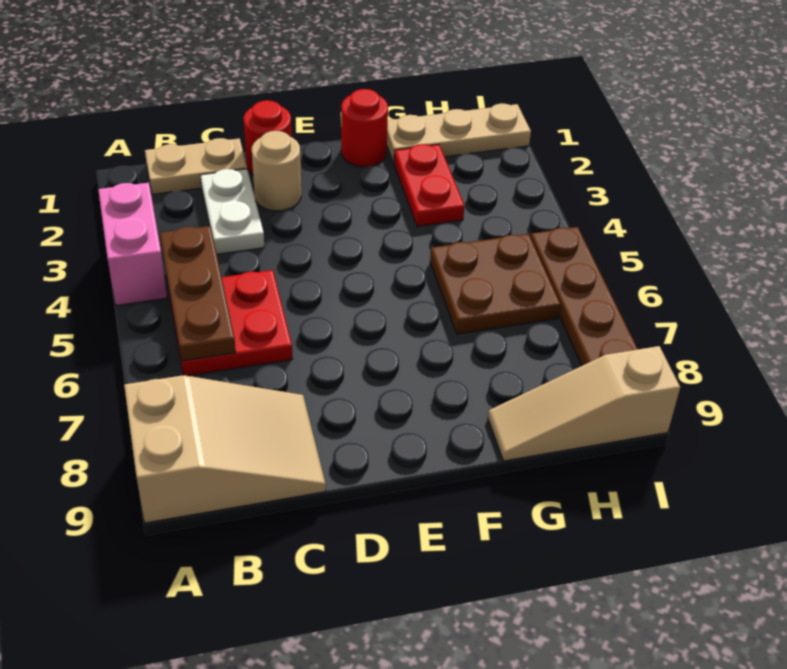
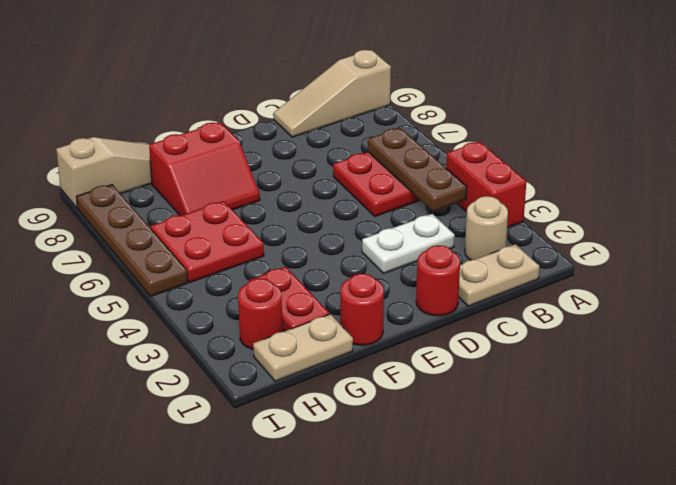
pink 1x2 brick [98,183,167,306] -> red 1x2 brick [446,142,526,228]
tan 2x3 slope [124,375,326,523] -> tan 1x3 slope [274,50,391,137]
white 1x2 plate [200,169,264,254] -> white 1x2 plate turned to [362,214,455,273]
tan 1x1 round brick [252,131,301,211] -> tan 1x1 round brick moved to [465,196,508,260]
none -> red 2x2 slope [149,122,260,215]
tan 1x3 plate [387,103,531,163] -> tan 1x2 plate [253,314,353,381]
brown 2x2 plate [430,234,560,334] -> red 2x2 plate [151,201,264,282]
none -> red 1x1 round brick [238,278,282,349]

